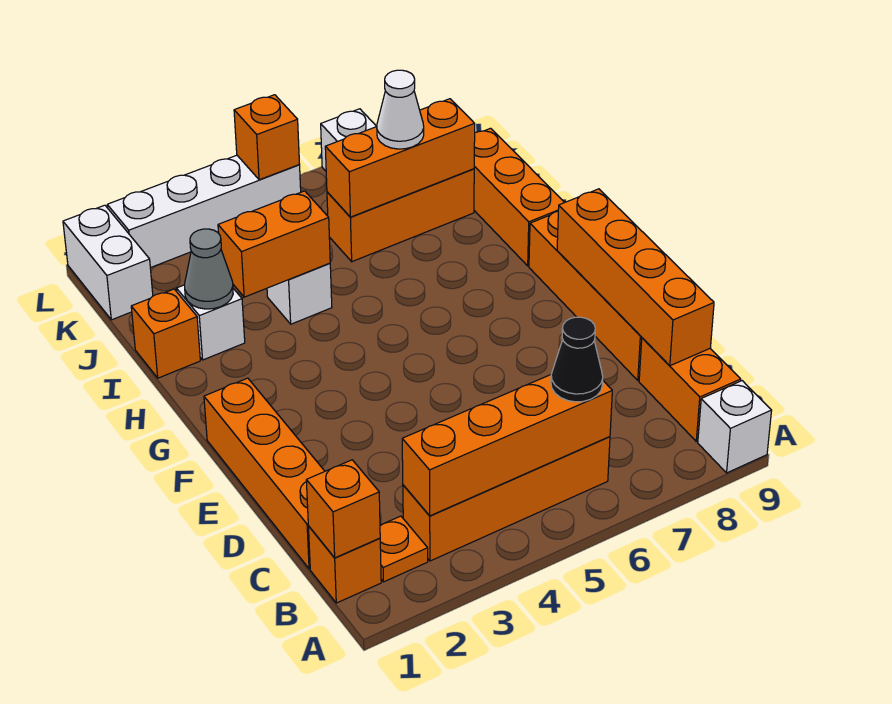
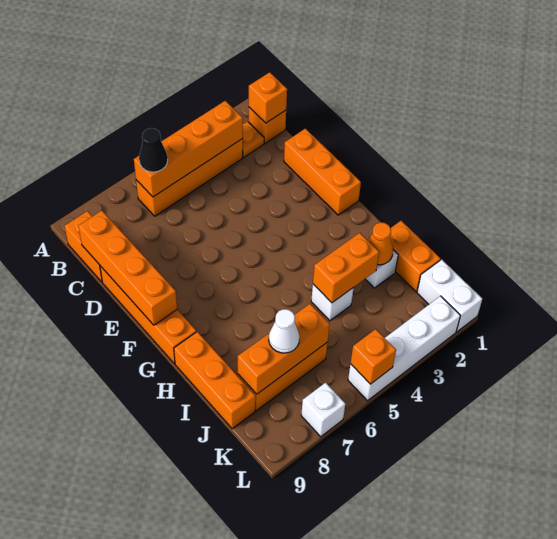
white 1x1 brick [698,381,772,473] -> none
orange 1x4 brick [204,378,325,569] -> orange 1x3 brick [284,129,361,215]
orange 1x1 brick [131,289,200,378] -> orange 1x2 brick [390,221,440,292]
grey 1x1 cone [185,229,233,309] -> orange 1x1 cone [368,222,393,265]

